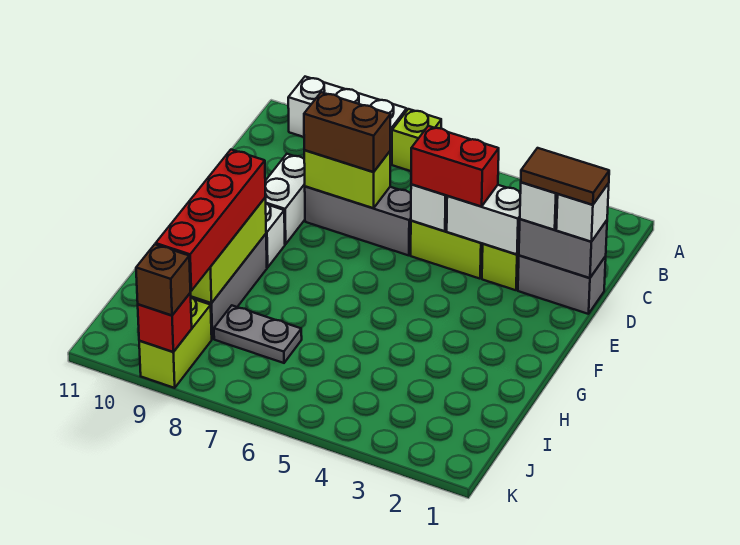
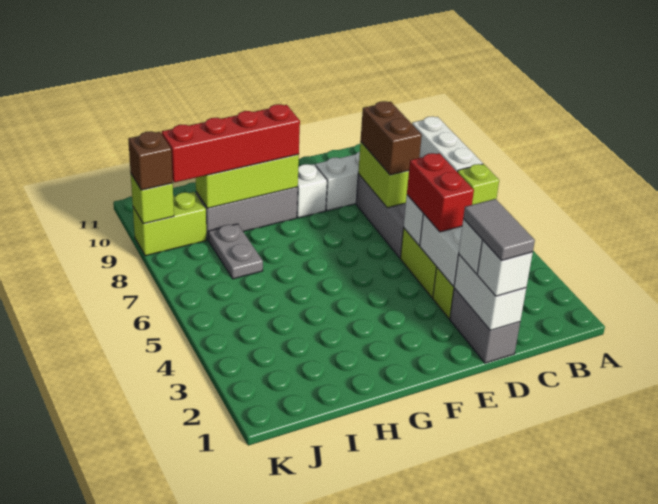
grey 1x2 brick [519,219,607,278] -> white 1x2 brick [454,254,526,330]
brown 1x2 tile [521,148,609,205] -> grey 1x2 tile [463,199,535,261]
red 1x1 brick [138,293,192,352] -> lime 1x1 brick [131,174,174,224]

